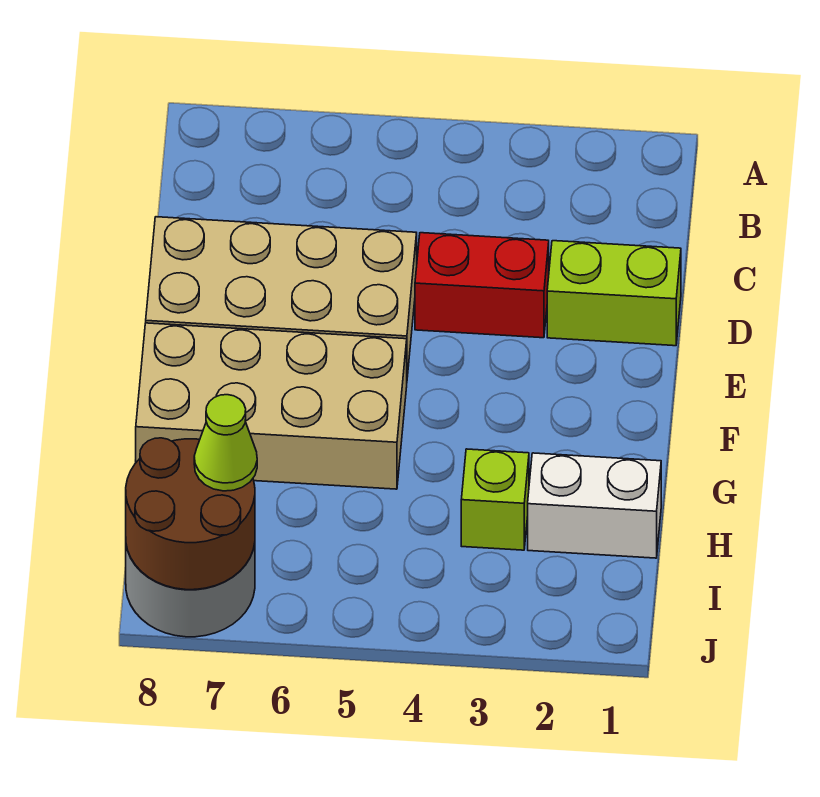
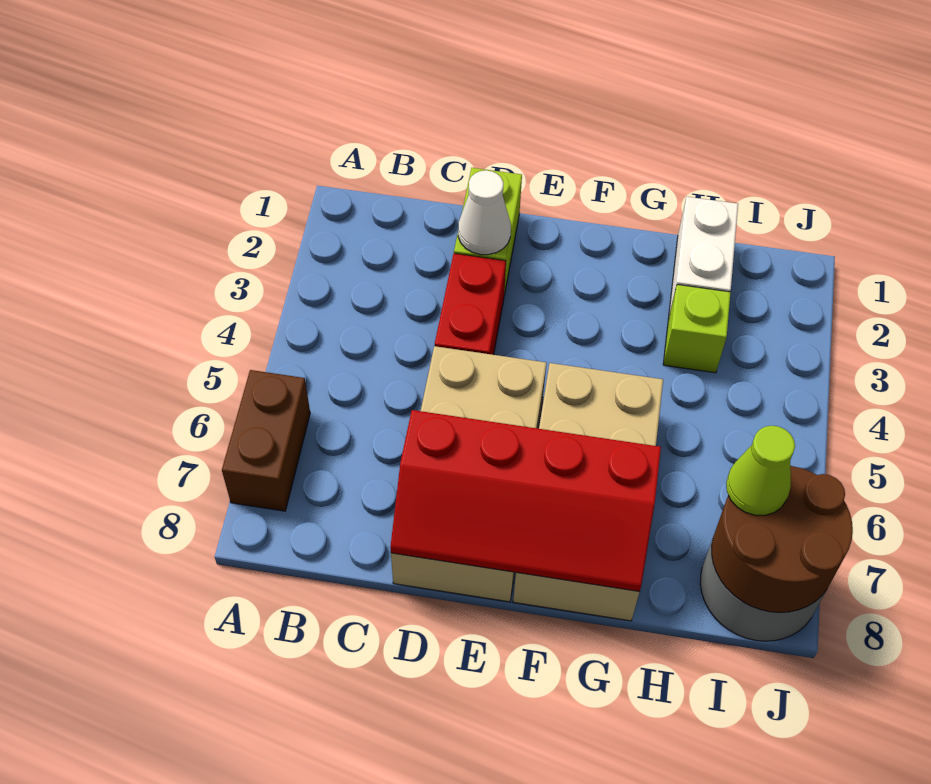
none -> brown 1x2 brick [222,370,310,511]
none -> white 1x1 cone [458,171,511,255]
none -> red 2x4 slope [390,410,661,592]

